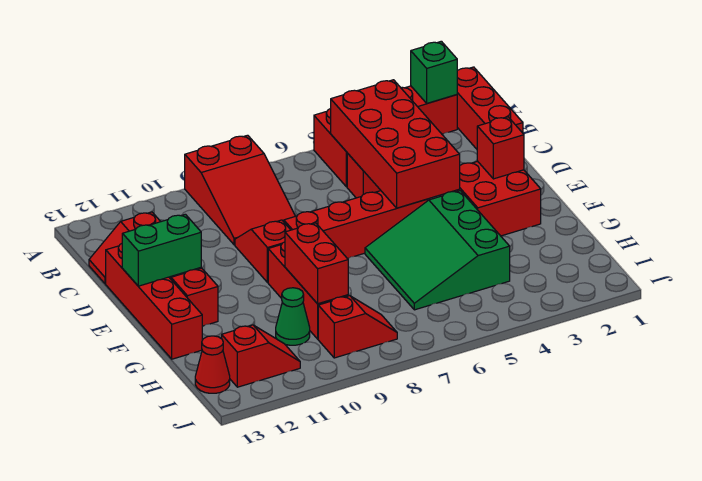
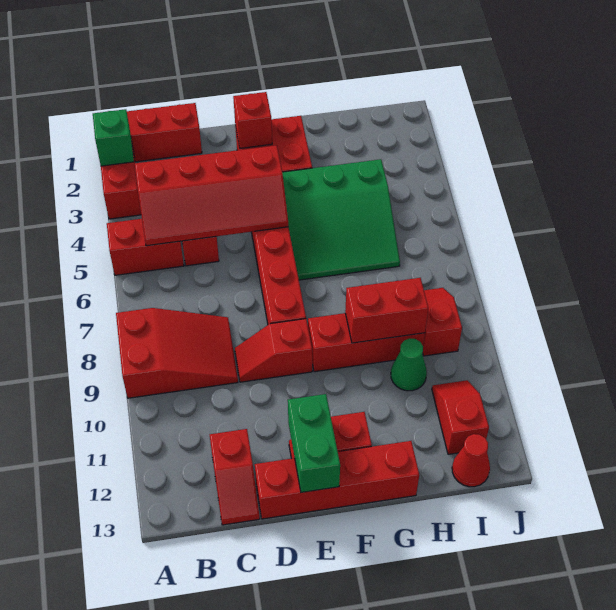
red 2x4 brick [331,80,460,208] -> red 2x4 slope [135,145,288,246]

